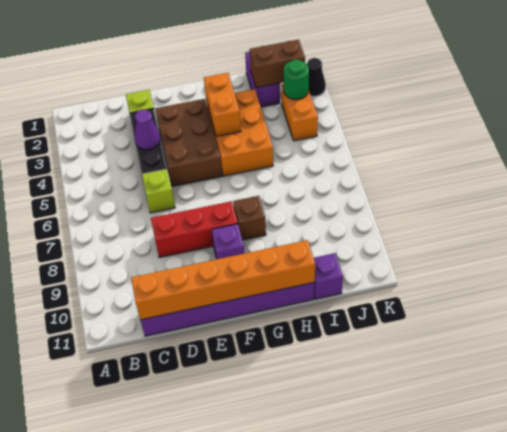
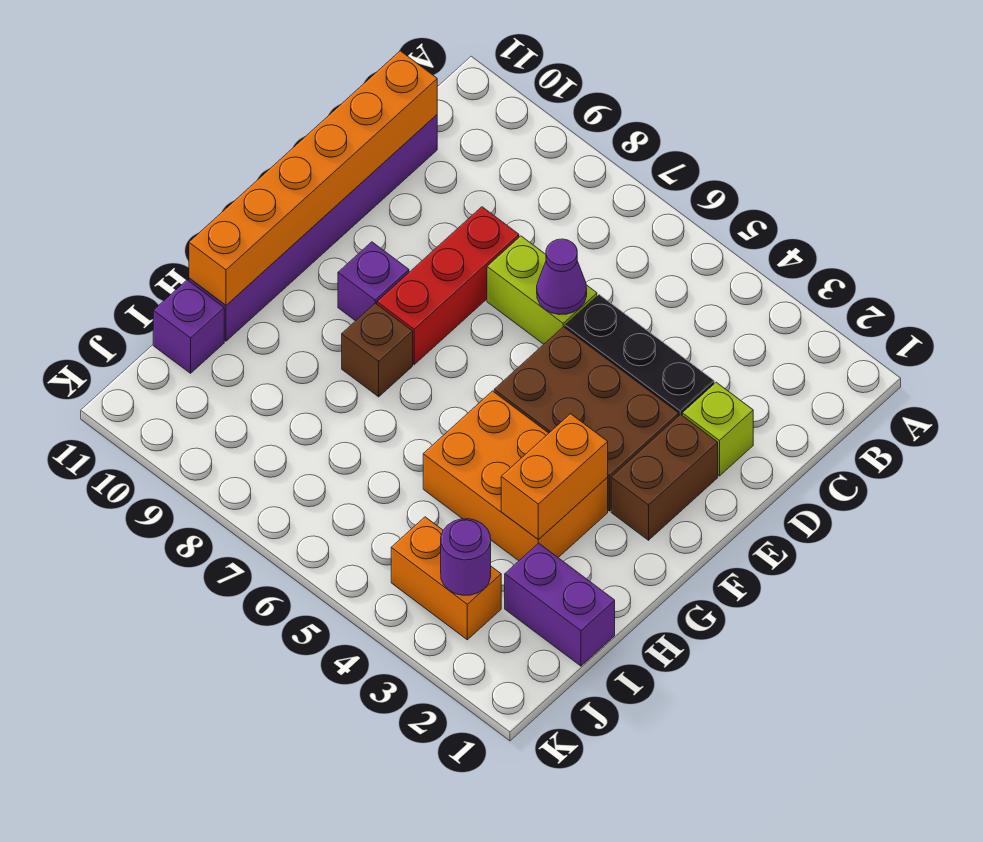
purple 1x1 cone [135,110,160,150] -> purple 1x1 cone moved to [537,239,587,315]
lime 1x1 brick [142,169,175,213] -> lime 1x2 brick [487,236,597,344]
orange 1x2 brick [204,73,241,136] -> orange 1x2 brick turned to [501,414,608,540]
brown 1x2 brick [250,40,305,88] -> brown 1x2 brick moved to [611,414,718,540]
green 1x1 round brick [284,60,309,100] -> purple 1x1 round brick [441,519,491,595]
black 1x1 cone [307,58,326,96] -> none

